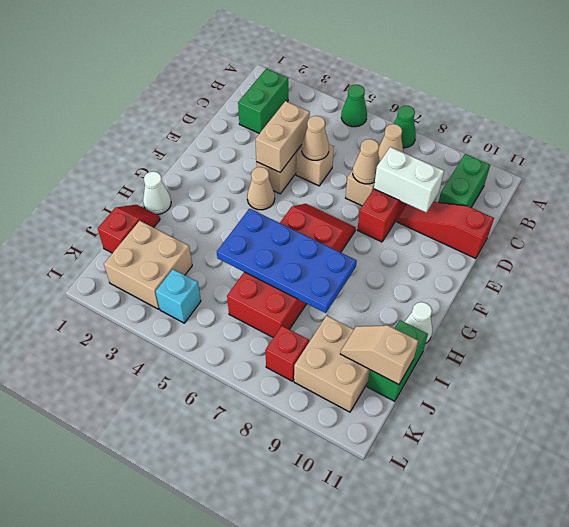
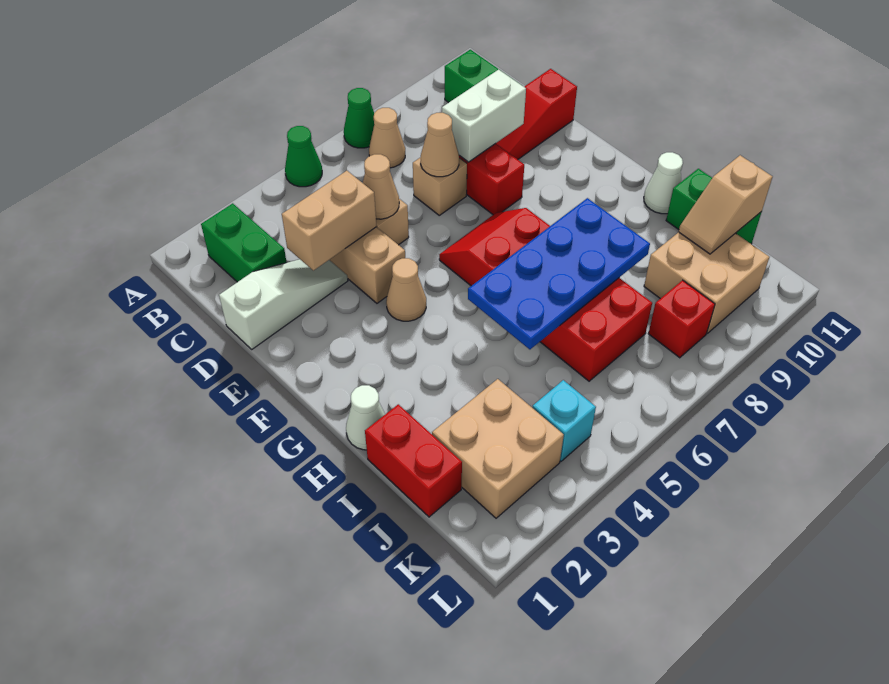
none -> white 1x3 slope [219,259,348,349]
tan 1x2 brick [255,101,310,172] -> tan 1x2 brick turned to [282,171,376,270]
red 1x2 slope [98,205,160,253] -> red 1x2 brick [365,404,462,517]

